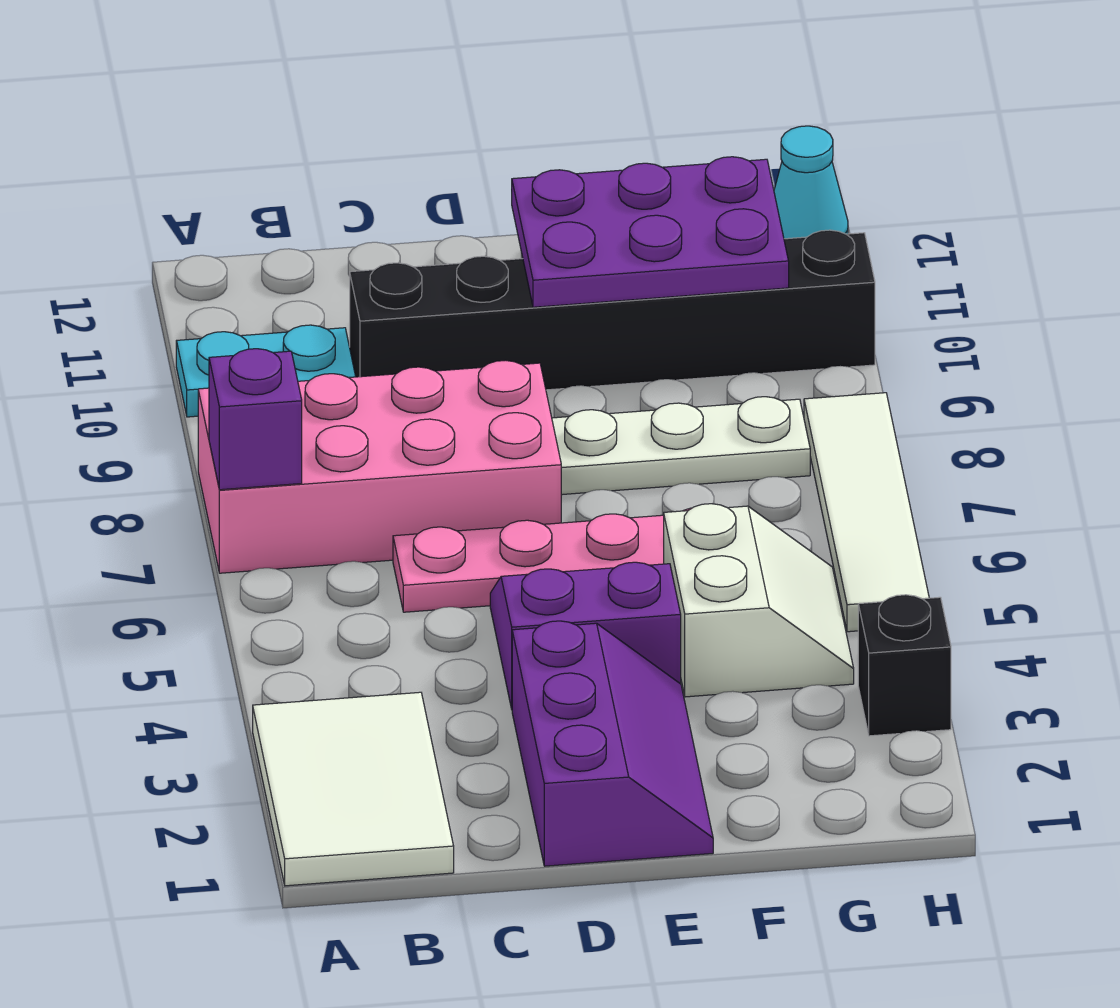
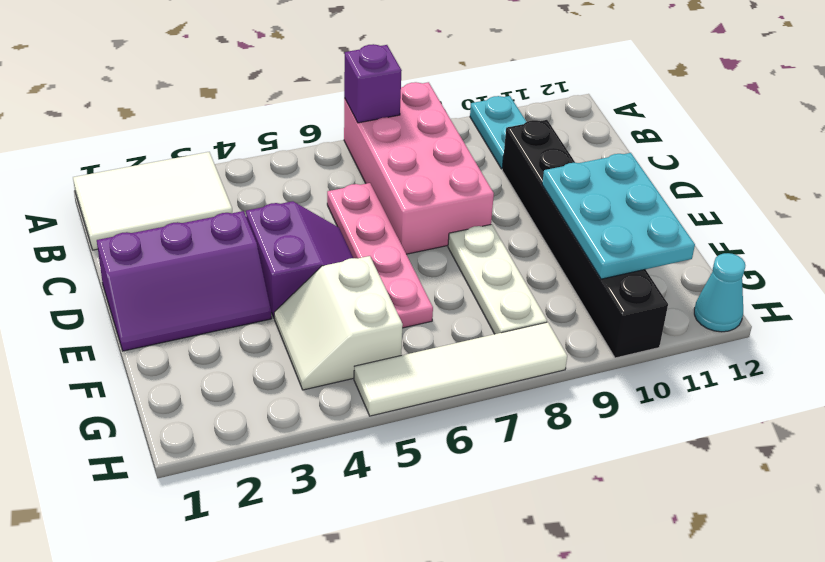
purple 2x3 plate [512,157,789,307] -> cyan 2x3 plate [542,153,695,279]
white 2x2 slope [664,504,854,697] -> white 2x2 slope turned to [274,256,403,390]
black 1x1 brick [858,595,951,736] -> none

